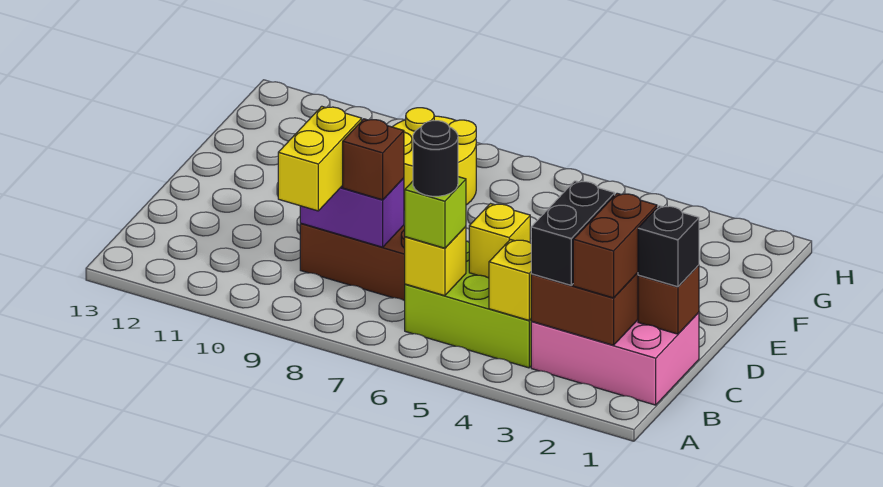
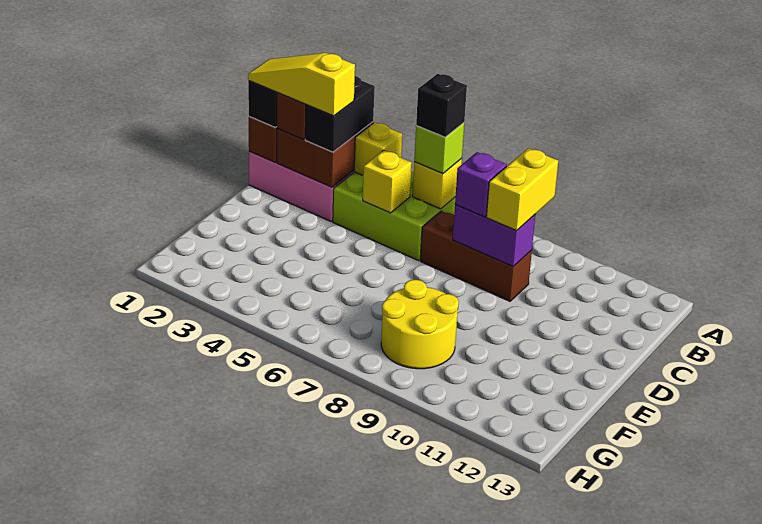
black 1x1 round brick [413,121,458,196] -> black 1x1 brick [416,74,467,137]
none -> yellow 1x3 slope [248,53,355,116]
brown 1x1 brick [343,119,404,200] -> purple 1x1 brick [455,152,507,217]

